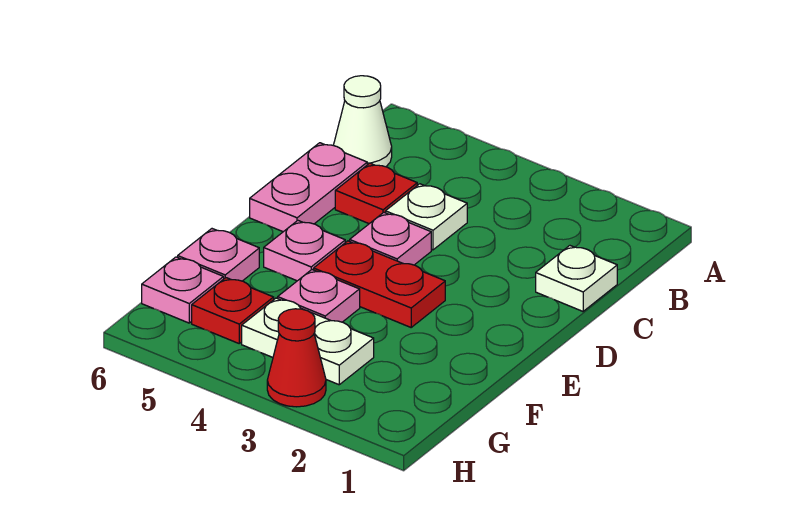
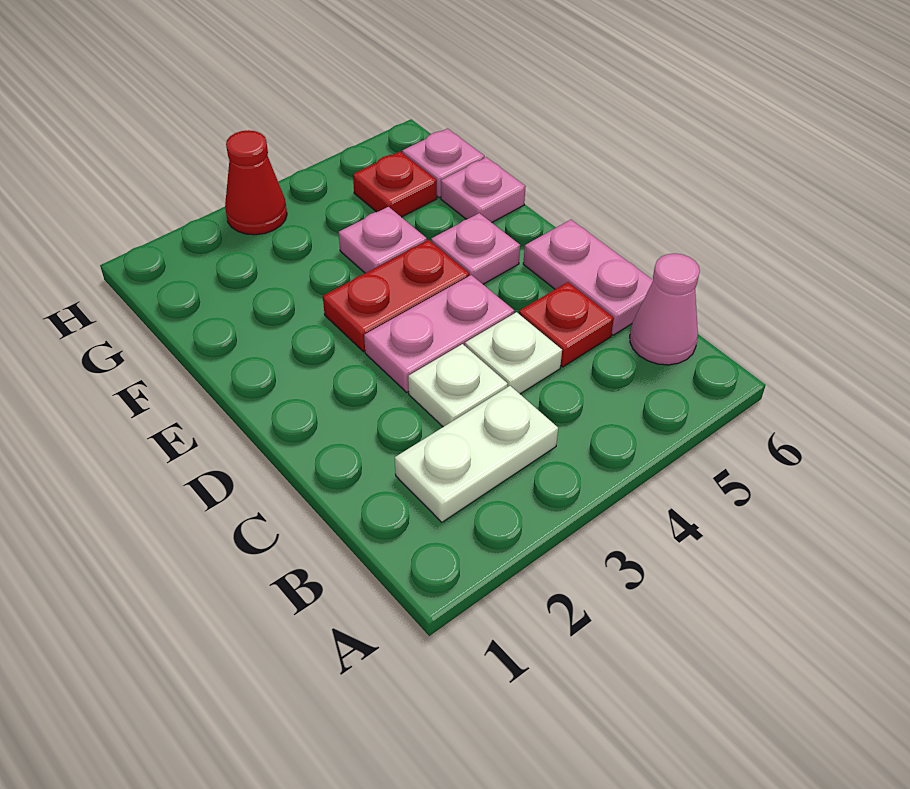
white 1x1 cone [333,76,392,167] -> pink 1x1 cone [630,254,700,365]
white 1x1 plate [536,246,617,311] -> white 1x1 plate moved to [408,344,508,427]
pink 1x1 plate [350,212,431,265] -> pink 1x2 plate [364,275,514,392]
white 1x2 plate [242,298,374,385] -> white 1x2 plate moved to [395,386,558,522]

